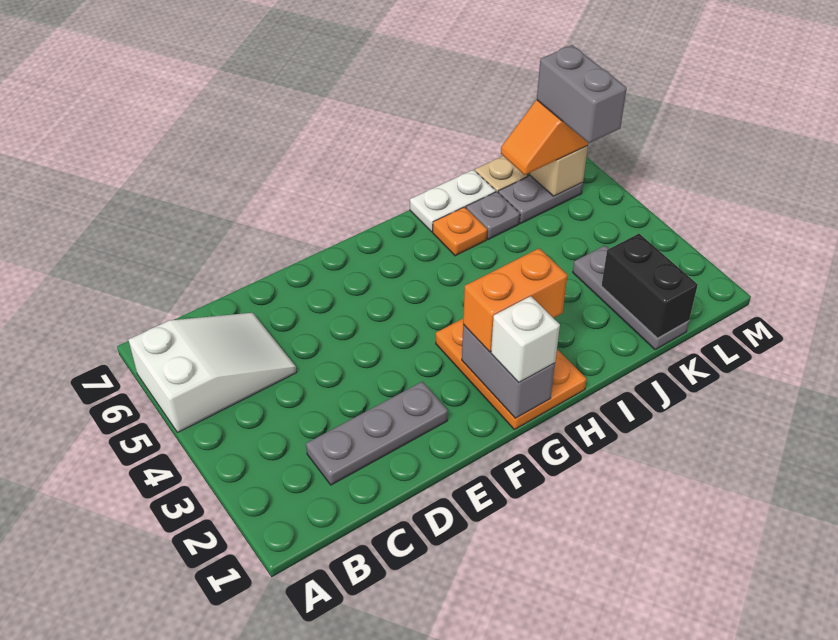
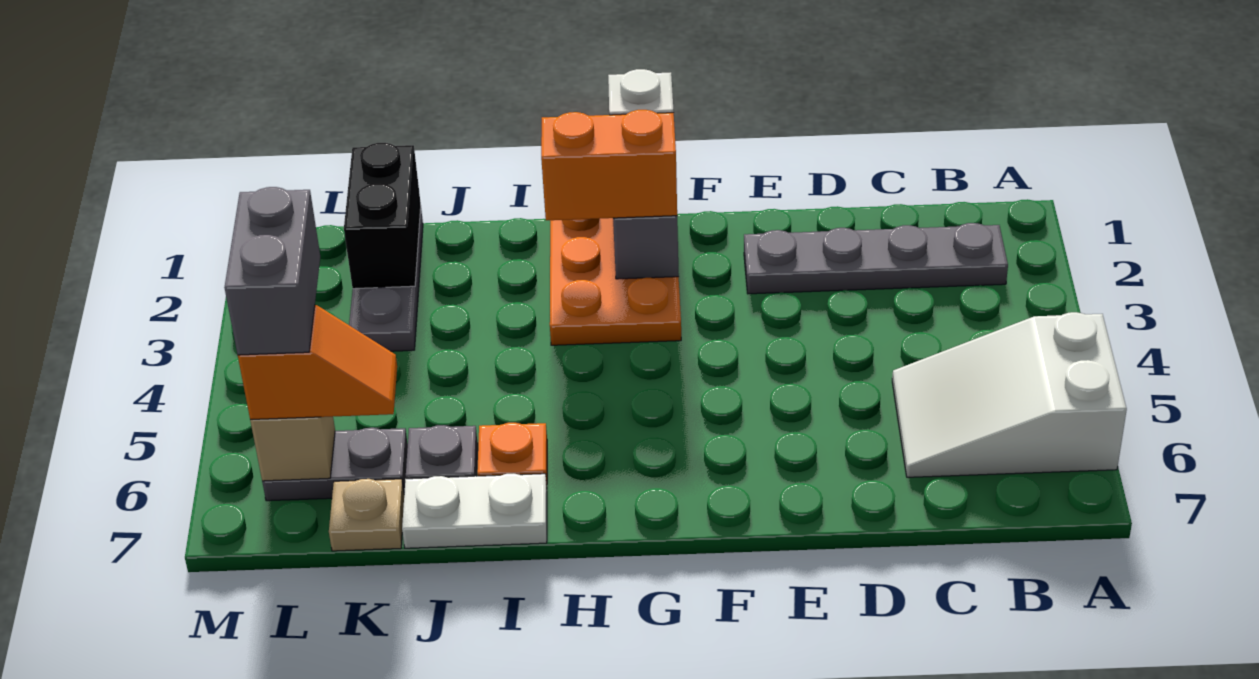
grey 1x3 plate [306,382,448,485] -> grey 1x4 plate [744,223,1008,294]

